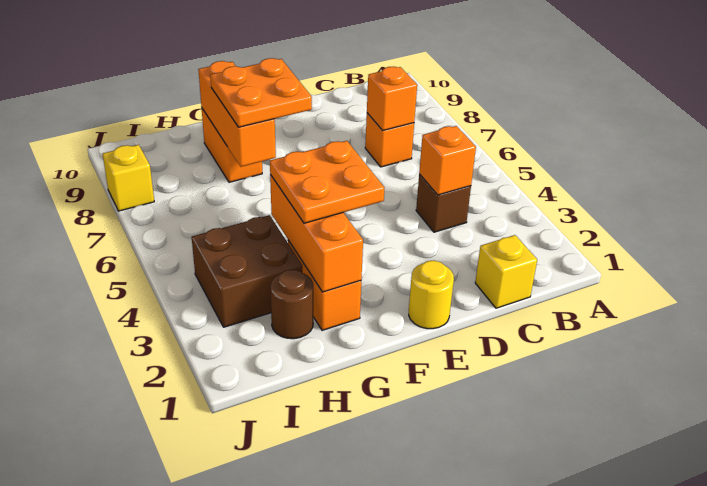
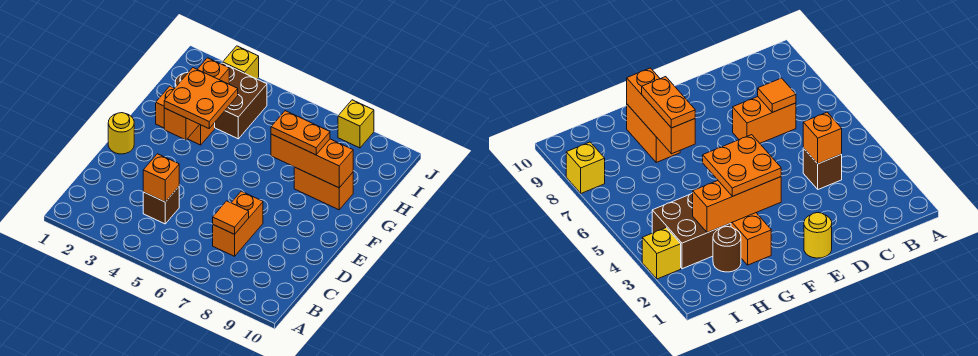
yellow 1x1 brick [475,235,537,308] -> yellow 1x1 brick moved to [223,46,259,79]
orange 1x1 brick [365,113,414,167] -> orange 1x2 brick [213,191,263,256]
orange 1x1 brick [367,67,417,131] -> orange 1x1 tile [213,201,249,234]
orange 2x2 plate [210,58,312,127] -> orange 1x2 plate [271,111,330,155]
orange 1x3 brick [270,175,363,292] -> orange 1x3 brick turned to [164,58,229,140]

